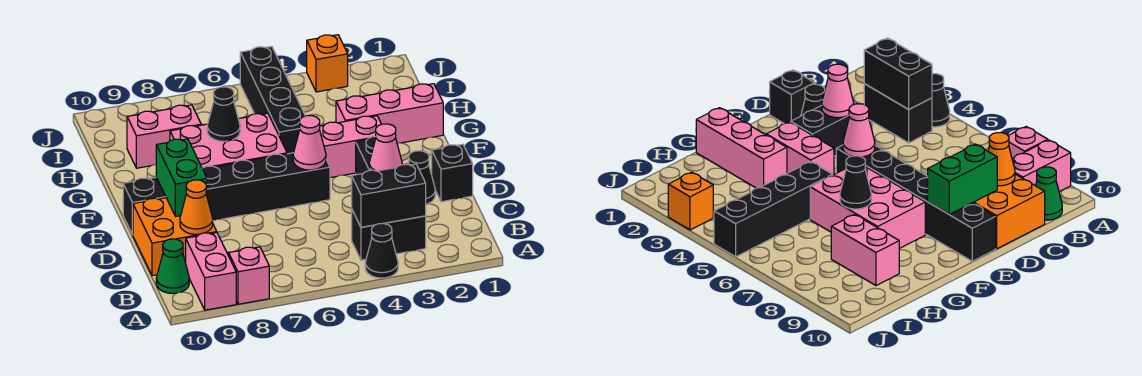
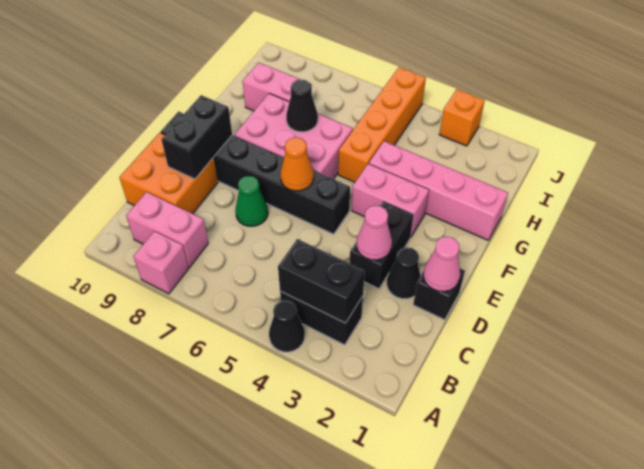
pink 1x2 brick [186,233,236,310] -> pink 1x2 brick turned to [126,192,208,267]
green 1x1 cone [156,239,189,294] -> green 1x1 cone moved to [235,176,268,226]
orange 1x1 cone [180,180,213,234] -> orange 1x1 cone moved to [280,137,314,191]
green 1x2 brick [156,139,207,216] -> black 1x2 brick [162,95,232,179]
pink 1x1 cone [293,116,326,170] -> pink 1x1 cone moved to [423,237,460,292]
pink 1x3 brick [336,84,443,143] -> pink 1x4 brick [369,141,508,240]
black 1x4 brick [240,47,305,154] -> orange 1x4 brick [338,67,426,182]

